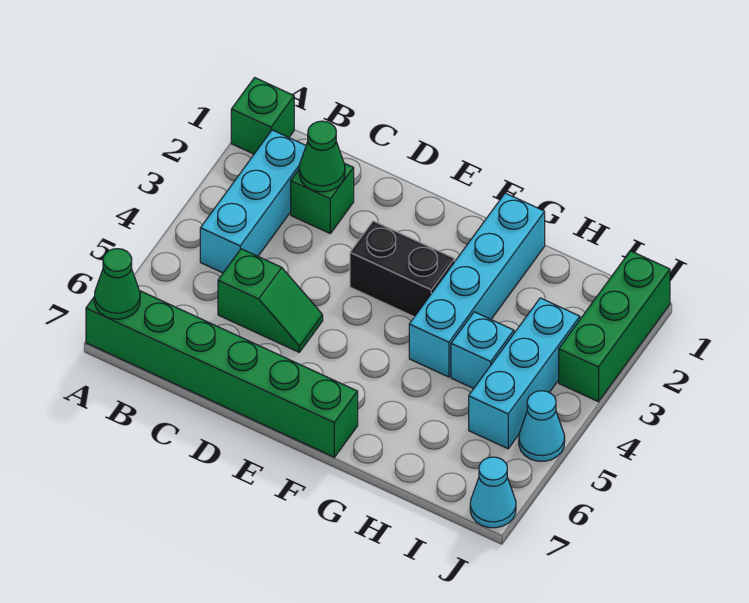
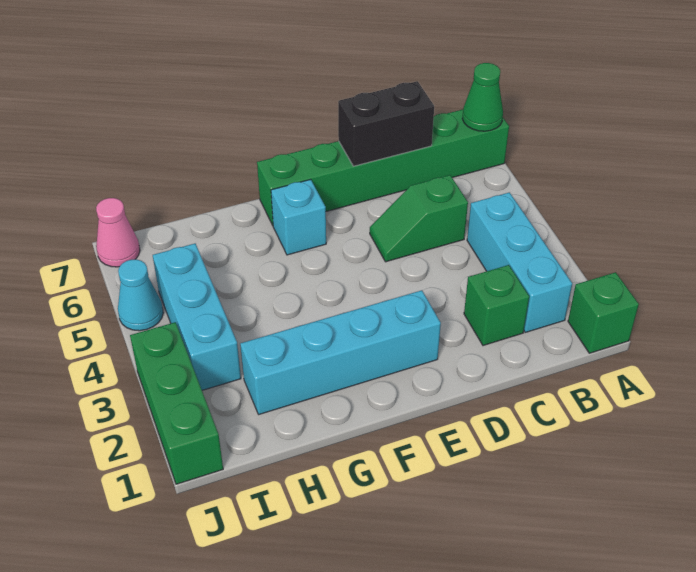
green 1x1 cone [299,121,345,192] -> none
black 1x2 brick [350,221,455,317] -> black 1x2 brick moved to [338,81,434,166]
cyan 1x4 brick [409,193,545,377] -> cyan 1x4 brick turned to [240,290,441,414]
cyan 1x1 brick [451,312,514,389] -> cyan 1x1 brick moved to [271,179,326,255]
cyan 1x1 cone [470,457,516,528] -> pink 1x1 cone [96,198,140,267]

